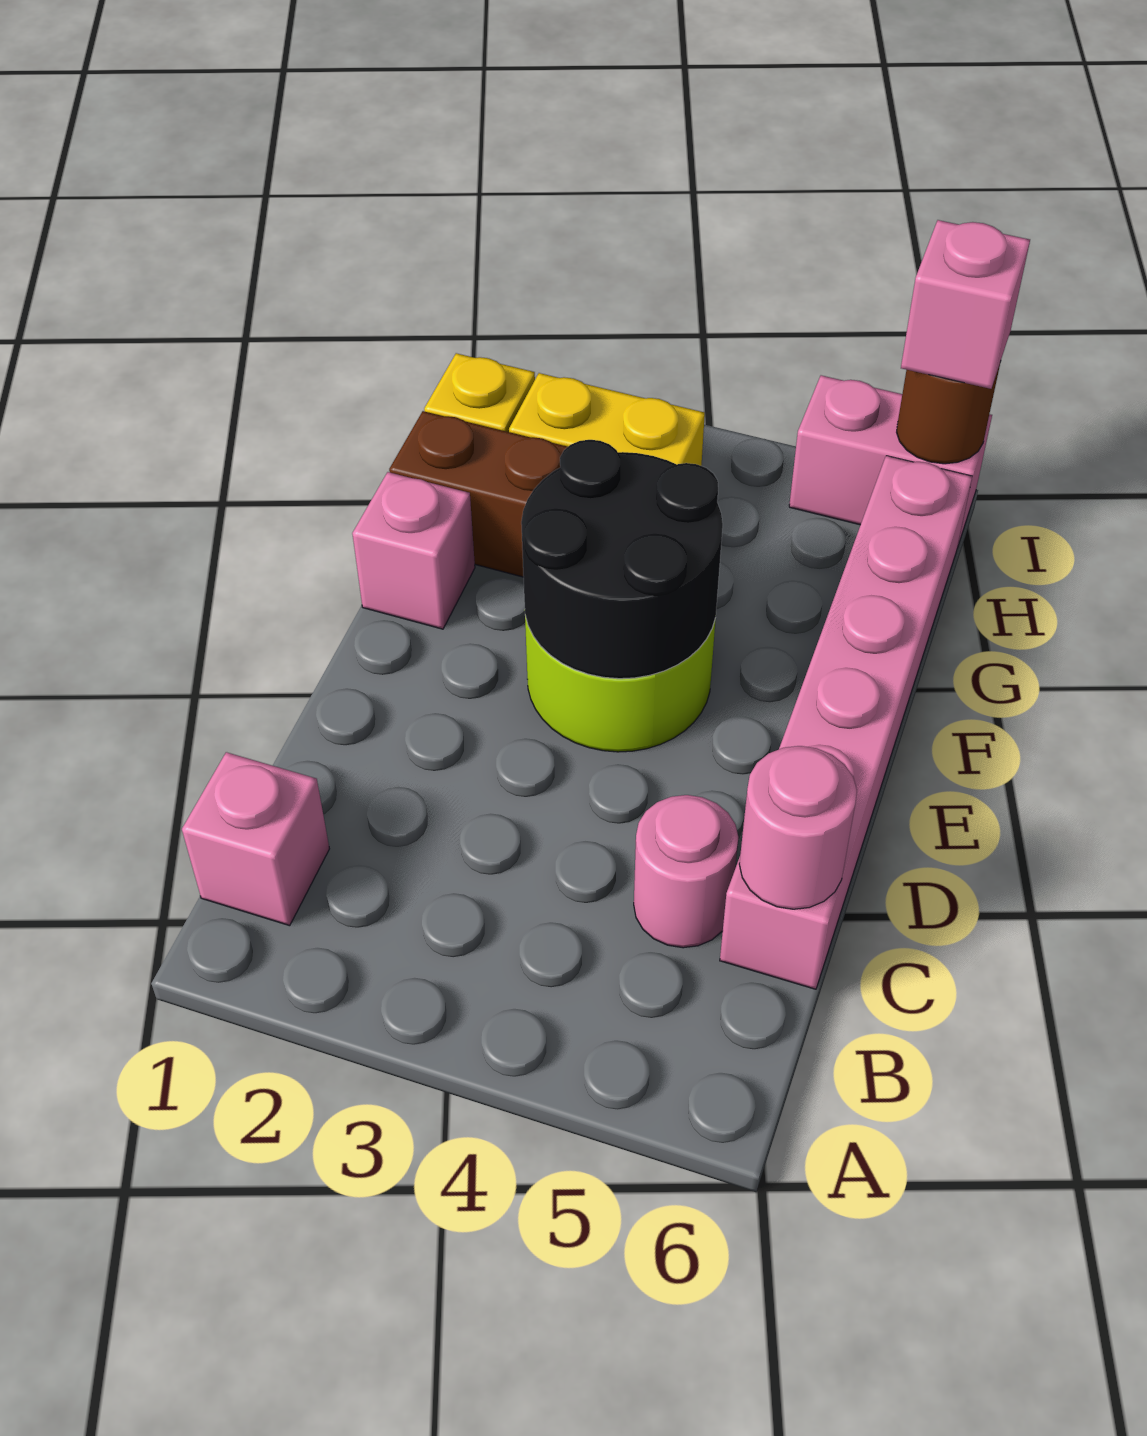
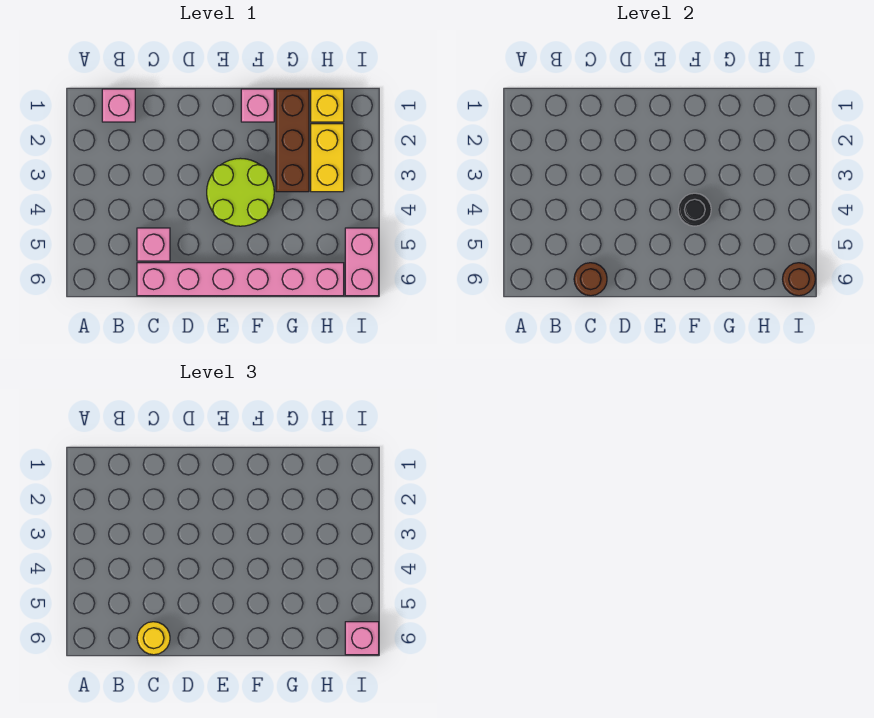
pink 1x1 round brick [634,795,739,948] -> pink 1x1 brick [137,228,170,261]
pink 1x1 round brick [739,746,857,909] -> brown 1x1 round brick [574,263,607,296]
none -> yellow 1x1 round brick [137,622,170,655]
black 2x2 round brick [521,440,723,679] -> black 1x1 round brick [678,193,711,226]

